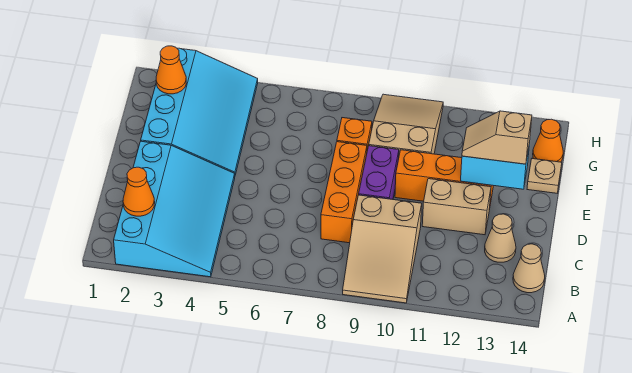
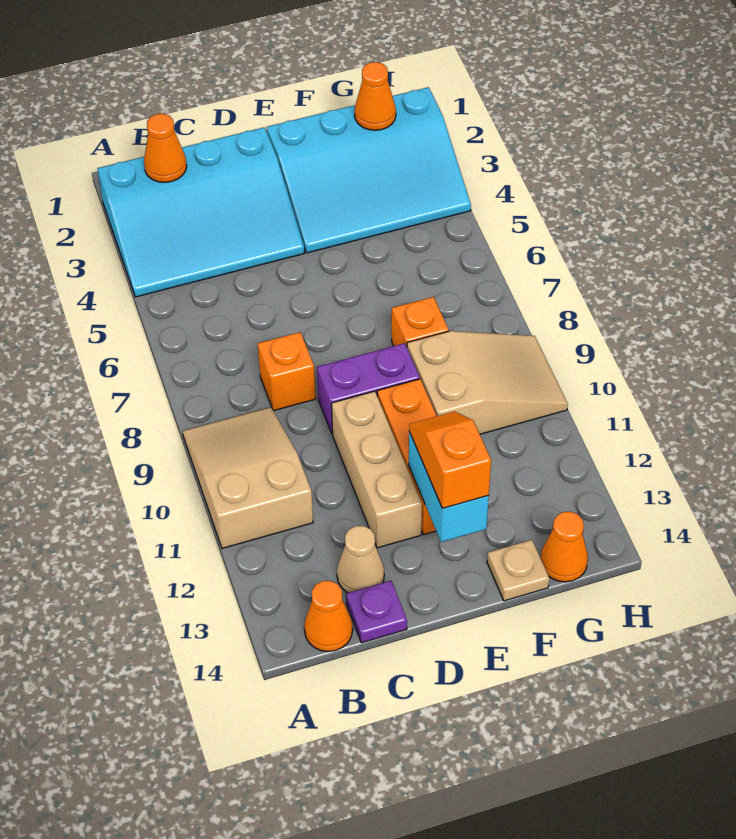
tan 2x3 slope [343,195,422,303] -> tan 2x3 slope turned to [183,407,313,548]
tan 1x1 cone [513,244,545,293] -> orange 1x1 cone [304,581,353,652]
orange 1x3 brick [321,142,367,243] -> orange 1x1 brick [258,332,316,411]
none -> purple 1x1 plate [346,581,407,643]
tan 1x2 brick [422,179,491,235] -> tan 1x3 brick [331,391,422,548]
tan 1x2 slope [462,111,532,164] -> orange 1x2 slope [409,411,491,508]

